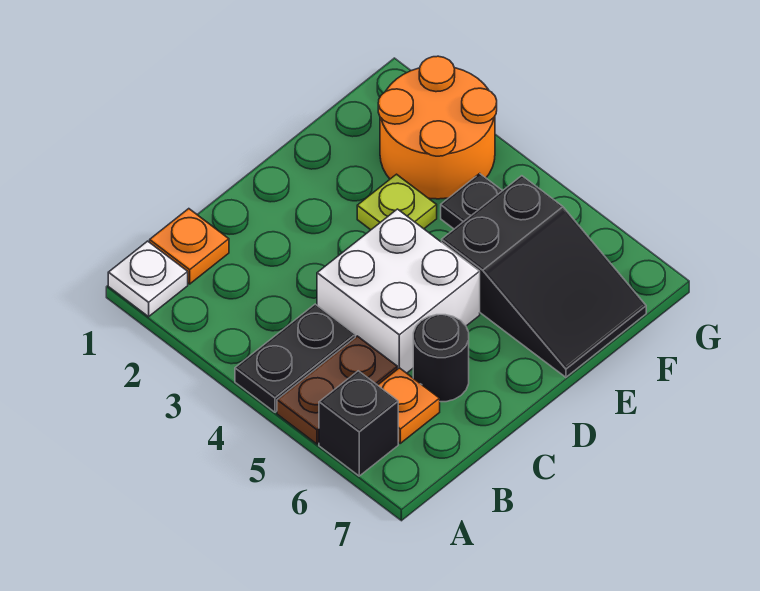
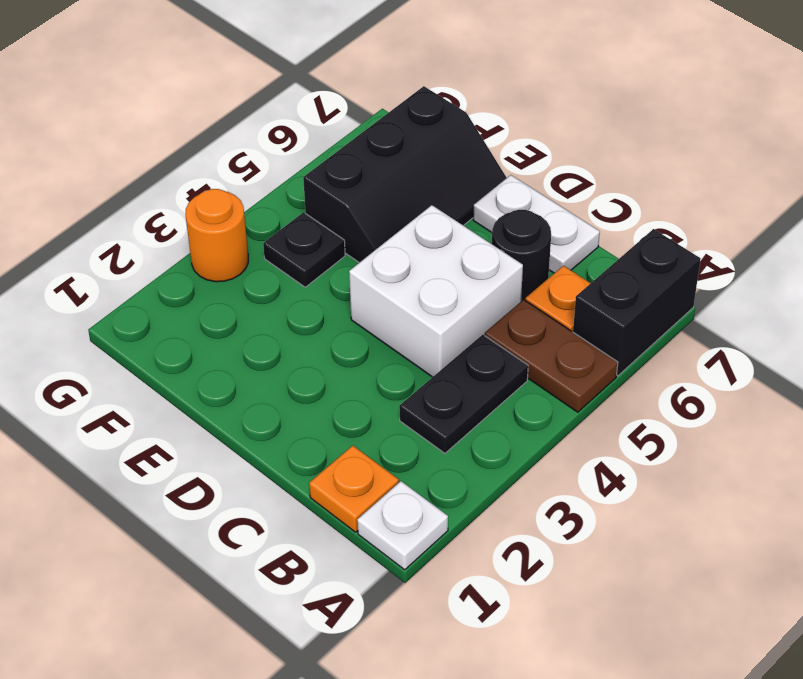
black 1x2 plate [235,304,355,412] -> black 1x2 plate turned to [399,335,528,453]
black 1x1 brick [319,371,398,476] -> black 1x2 brick [573,229,701,376]
none -> white 1x2 plate [473,175,600,273]
lime 1x1 plate [357,174,437,230] -> none
black 2x3 slope [442,176,646,377] -> black 2x3 slope turned to [303,86,507,263]
orange 2x2 round brick [378,56,497,199] -> orange 1x1 round brick [186,189,248,282]

